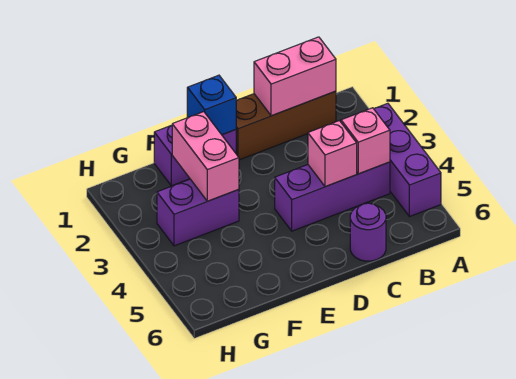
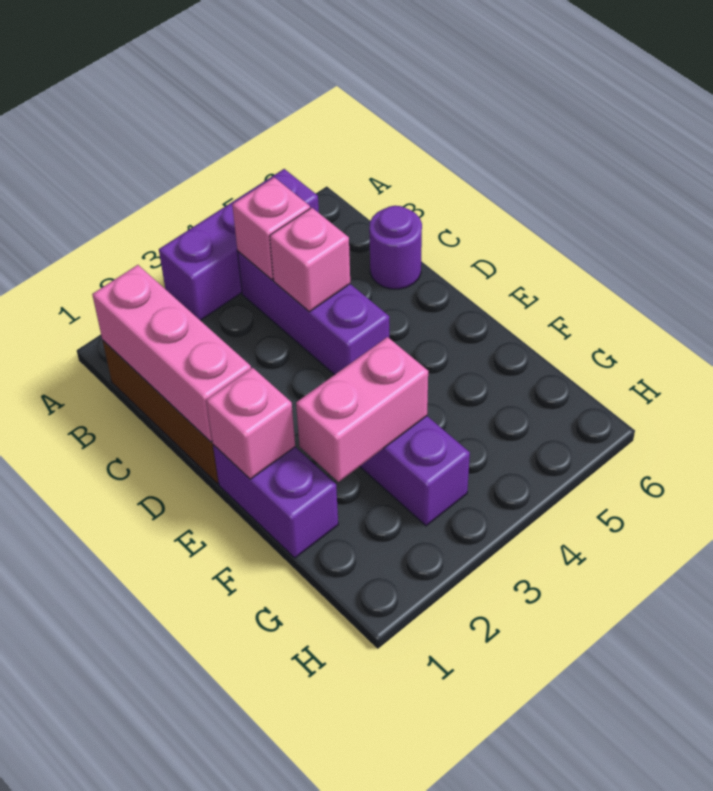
pink 1x2 brick [254,37,336,116] -> pink 1x3 brick [92,265,251,442]
blue 1x1 brick [187,75,236,135] -> pink 1x1 brick [206,368,295,479]

